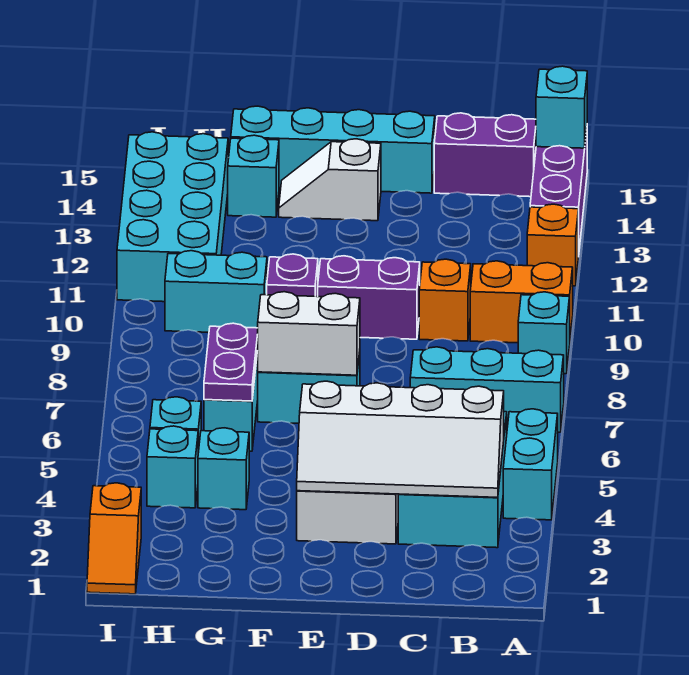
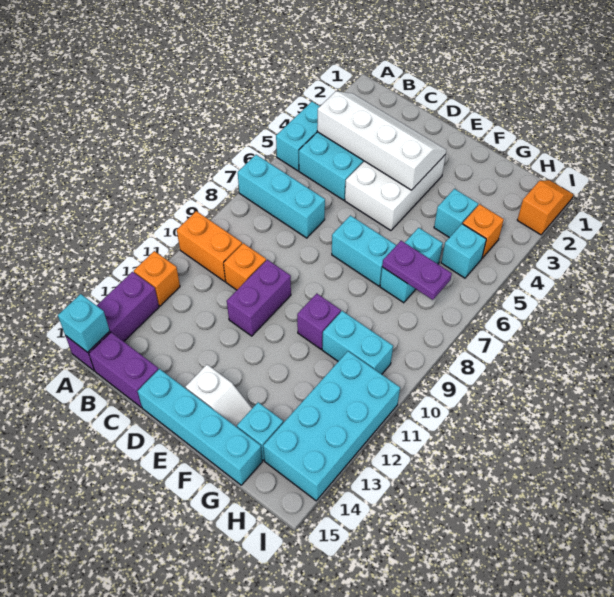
cyan 1x1 brick [518,292,570,374] -> none
purple 1x2 brick [318,256,420,339] -> purple 1x2 brick turned to [227,260,291,336]
white 1x2 brick [258,292,360,375] -> none
purple 1x2 plate [204,323,258,401] -> purple 1x2 plate turned to [382,241,452,300]
cyan 1x1 brick [147,426,198,508] -> orange 1x1 brick [463,204,504,258]

